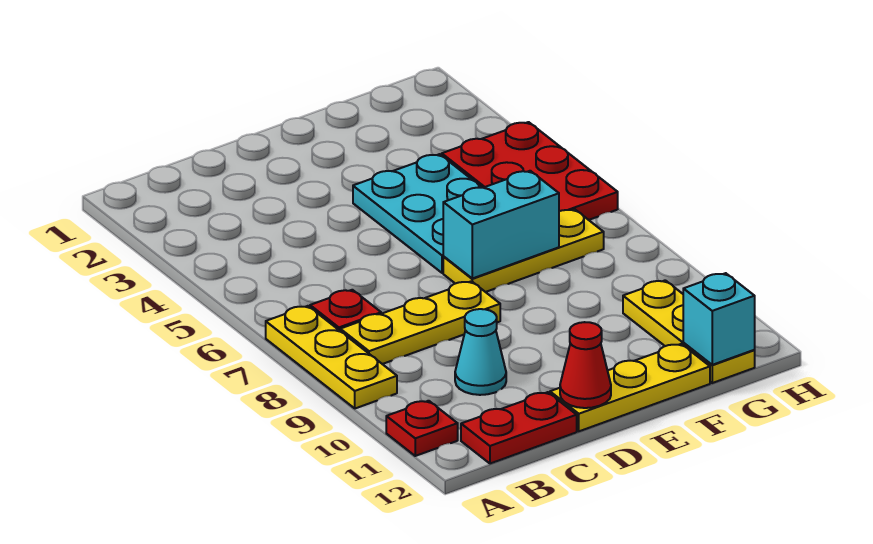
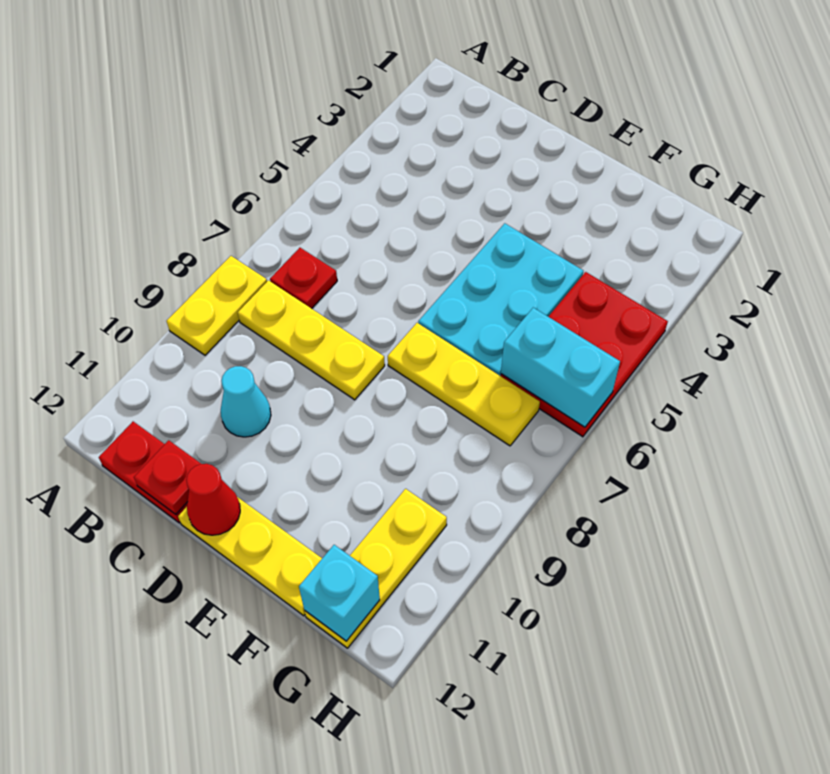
yellow 1x3 plate [266,306,397,408] -> yellow 1x2 plate [167,256,267,355]
red 1x1 plate [386,401,458,456] -> red 1x1 plate moved to [134,440,201,514]
cyan 1x2 brick [443,171,559,278] -> cyan 1x2 brick moved to [501,308,620,427]

